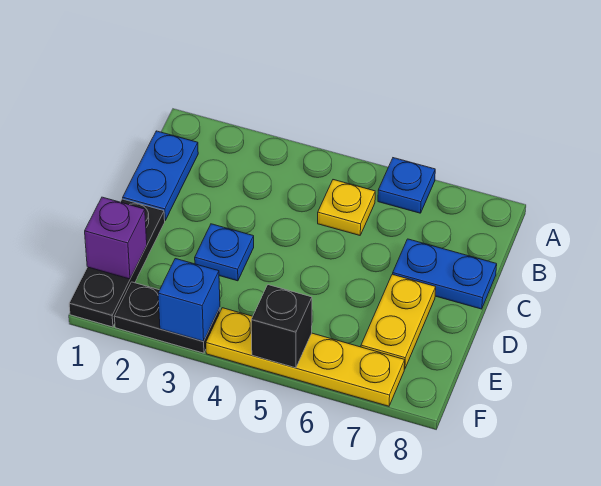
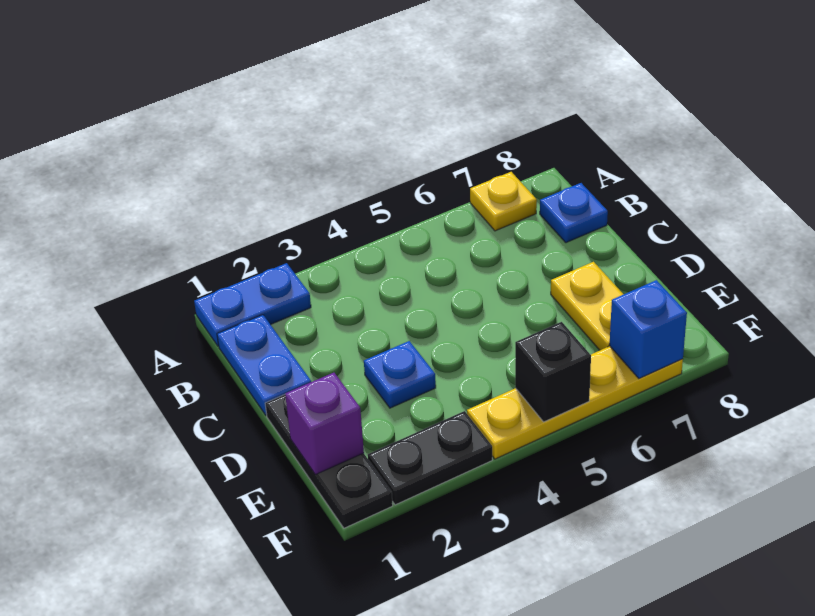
blue 1x1 plate [378,158,435,213] -> blue 1x1 plate moved to [540,183,608,243]
yellow 1x1 plate [318,180,375,235] -> yellow 1x1 plate moved to [470,172,537,231]
blue 1x2 plate [393,239,497,309] -> blue 1x2 plate moved to [194,263,311,346]
blue 1x1 brick [158,259,220,341] -> blue 1x1 brick moved to [610,280,687,378]

